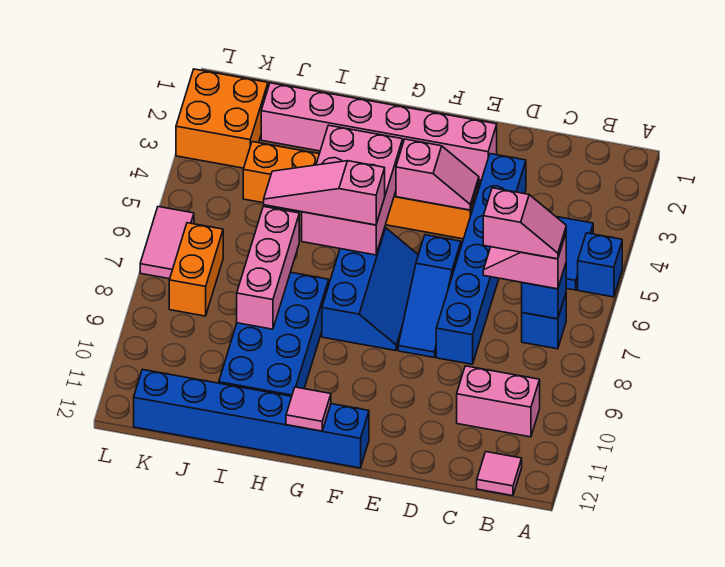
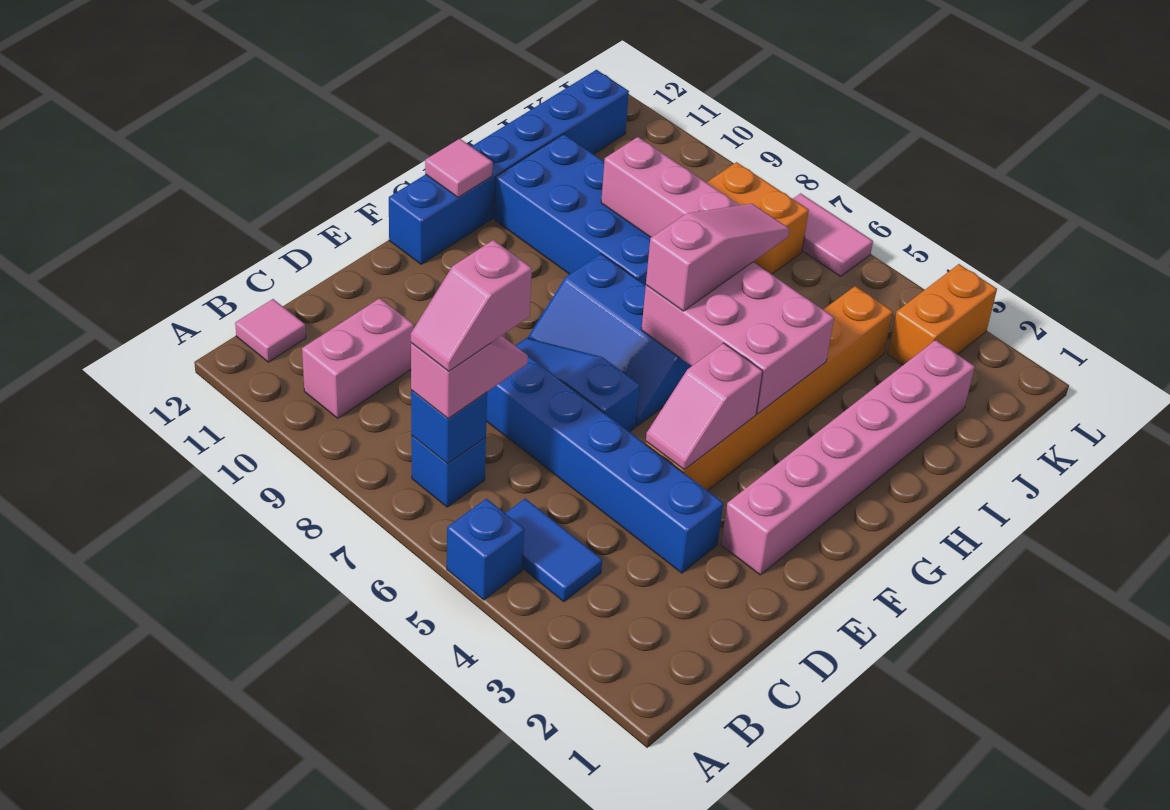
orange 2x2 brick [176,69,268,168] -> orange 1x2 brick [888,264,997,365]

